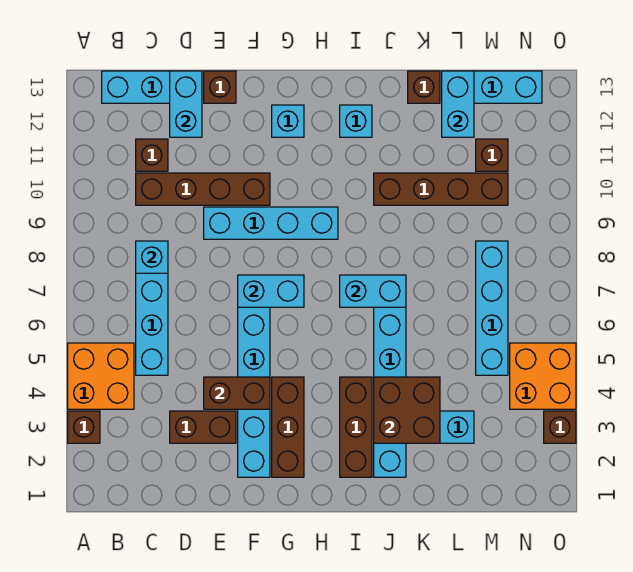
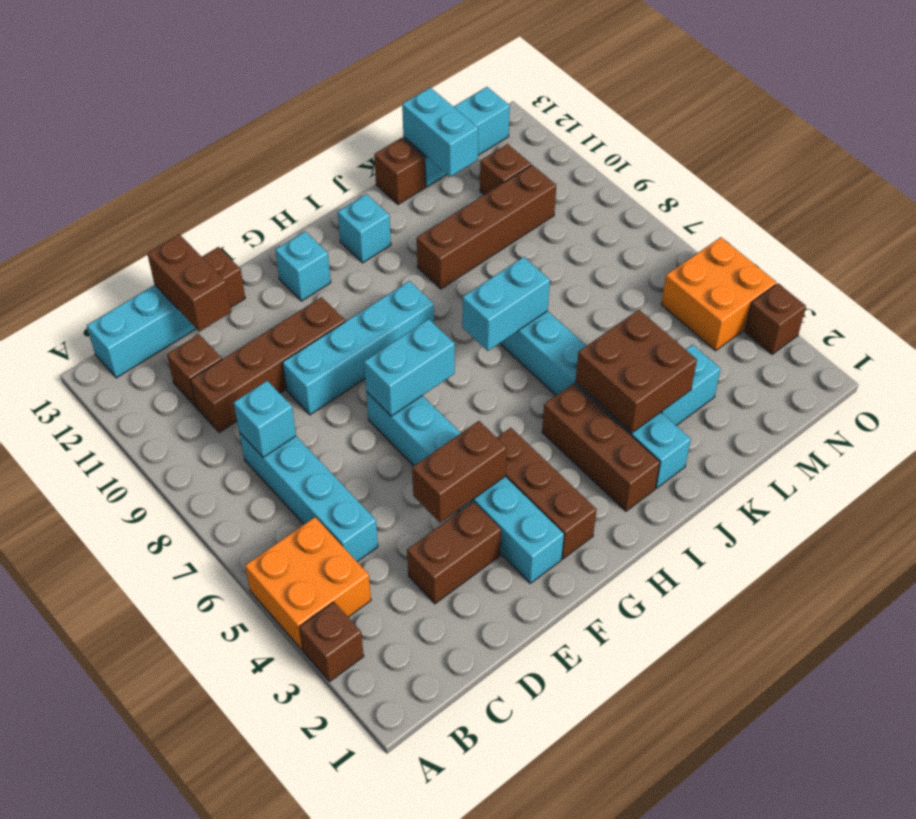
cyan 1x2 brick [170,71,202,137] -> brown 1x2 brick [147,235,231,331]
cyan 1x4 brick [476,241,508,375] -> none

